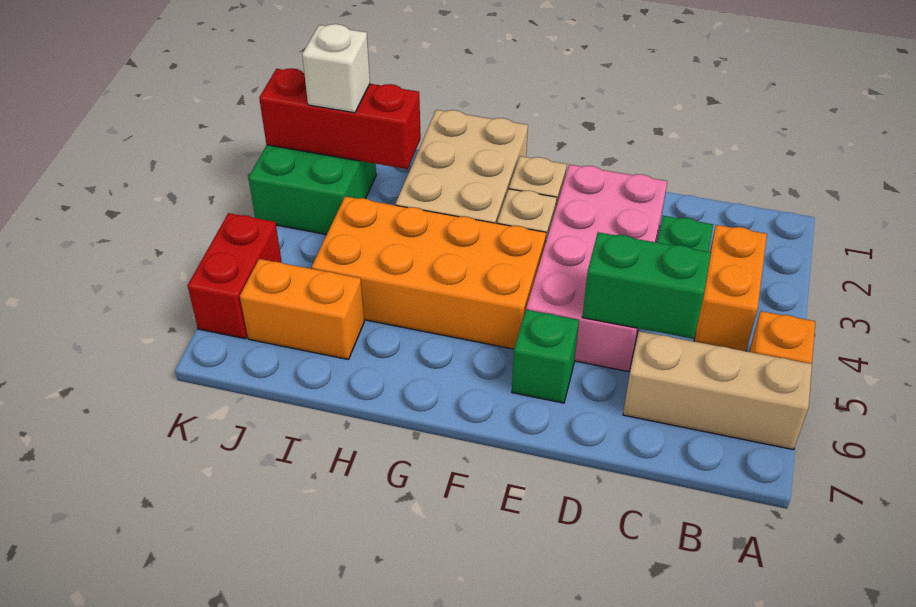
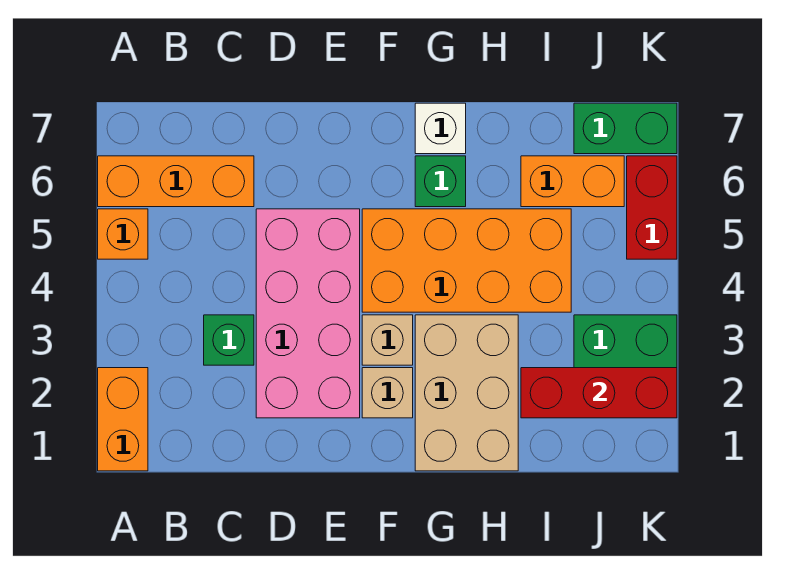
tan 1x3 brick [623,331,812,450] -> orange 1x3 brick [98,156,254,207]
orange 1x2 brick [694,225,767,351] -> orange 1x2 brick moved to [98,368,148,471]
green 1x2 brick [582,232,711,339] -> green 1x2 brick moved to [574,103,677,154]
green 1x1 brick [512,310,579,403] -> green 1x1 brick moved to [415,156,466,207]
white 1x1 brick [302,24,370,113] -> white 1x1 brick moved to [415,103,466,154]

